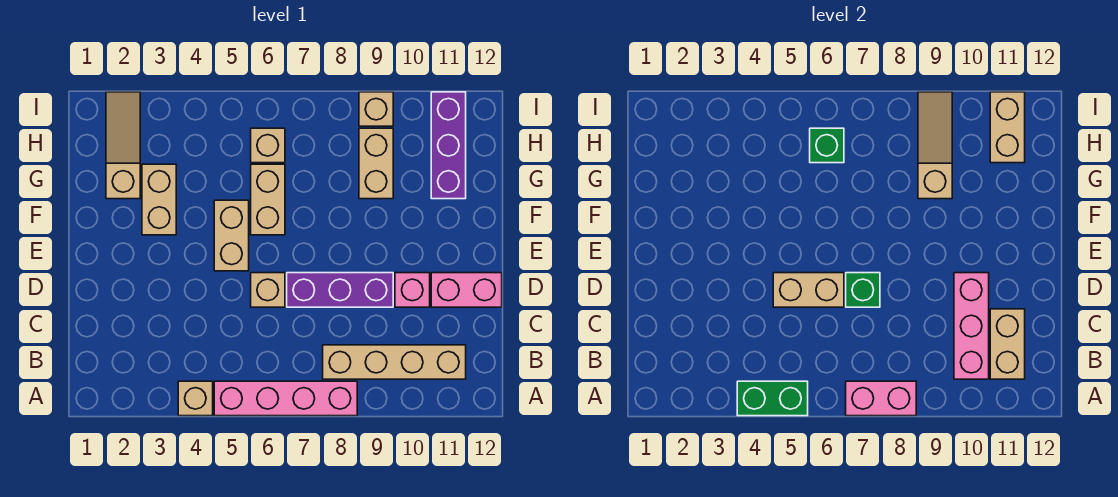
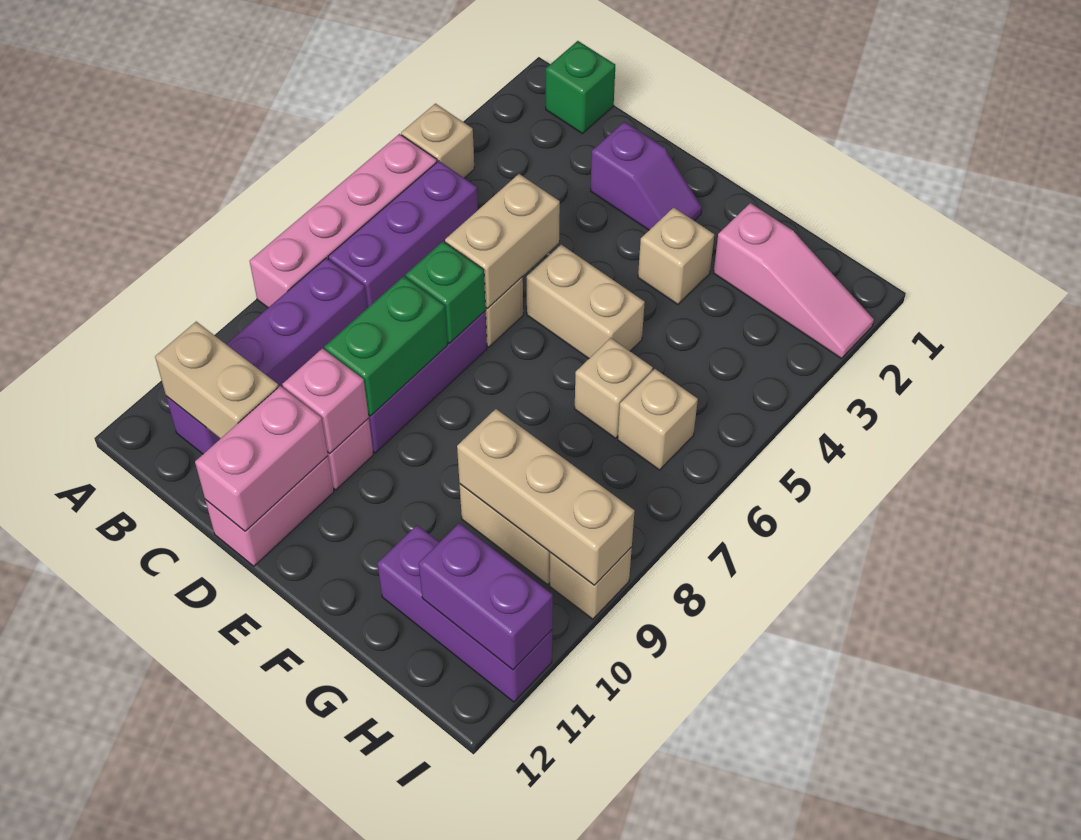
green 1x2 brick [737,381,808,416] -> green 1x2 brick moved to [325,276,447,416]
pink 1x2 brick [846,381,916,416] -> pink 1x2 brick moved to [195,386,328,531]
none -> purple 1x3 brick [328,161,478,308]
tan 1x4 brick [323,345,466,379] -> purple 1x4 brick [166,258,367,454]
pink 1x3 brick [954,273,989,379] -> pink 1x1 brick [282,348,369,453]
none -> purple 1x2 slope [591,122,702,230]
tan 1x2 brick [142,164,176,235] -> tan 1x1 brick [638,207,714,305]
tan 1x2 brick [251,164,285,235] -> tan 1x1 brick [575,338,653,438]
tan 1x3 slope [106,92,140,199] -> pink 1x3 slope [714,203,874,359]
tan 1x3 slope [918,92,952,199] -> tan 1x3 brick [457,409,635,585]
green 1x1 brick [810,128,844,163] -> green 1x1 brick moved to [546,41,615,134]
tan 1x2 brick [990,92,1025,163] -> purple 1x2 brick [419,523,553,670]

